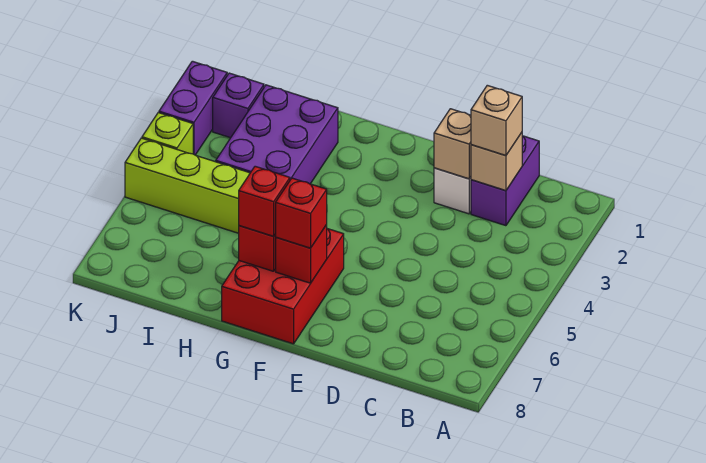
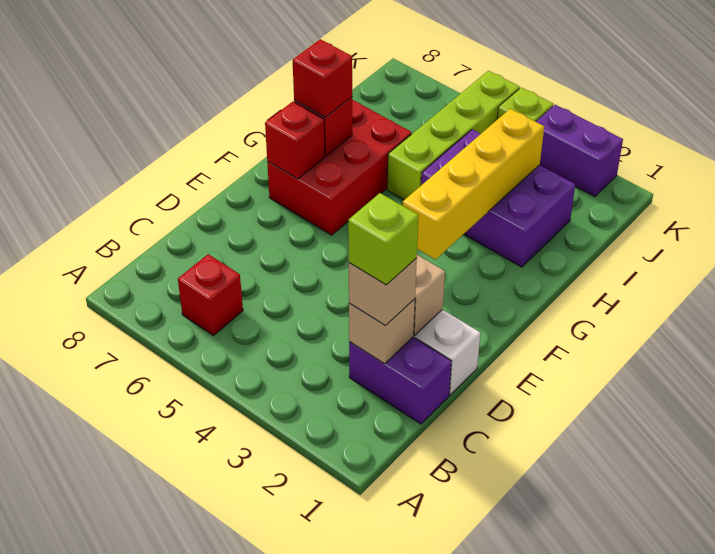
none -> lime 1x1 brick [348,193,418,285]
none -> yellow 1x4 brick [403,109,544,260]
red 2x3 brick [222,229,344,344] -> red 2x3 brick turned to [267,100,412,235]
red 1x1 brick [276,178,327,248] -> red 1x1 brick moved to [178,254,243,335]
purple 1x1 brick [213,73,264,138] -> none

